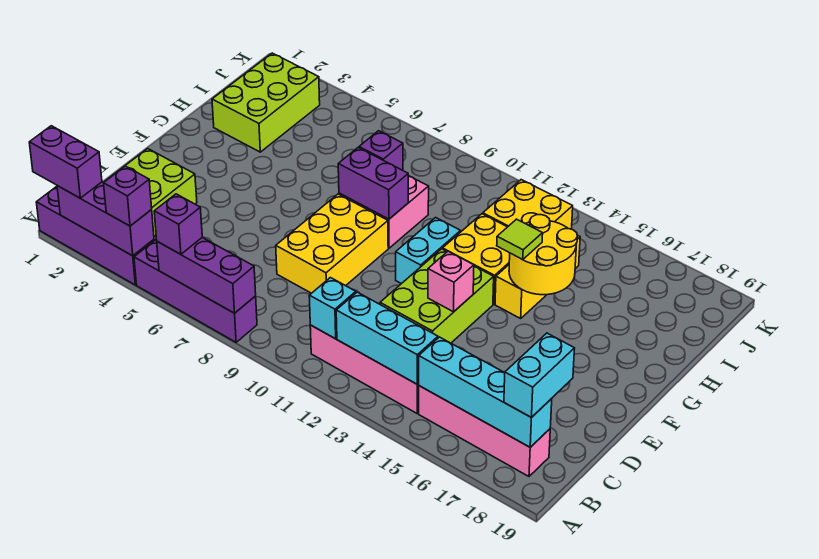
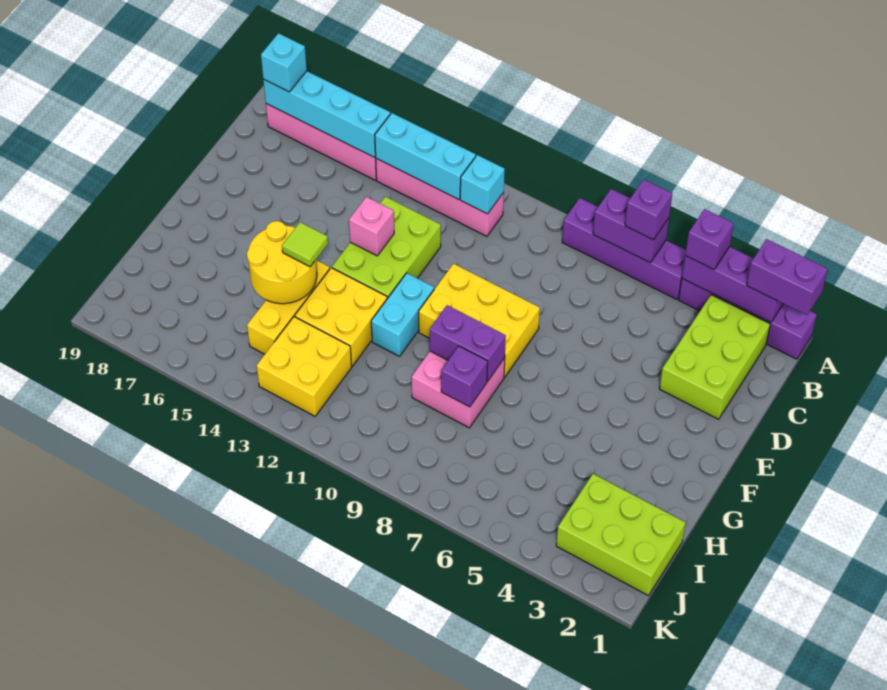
purple 1x3 brick [157,237,256,313] -> purple 1x2 brick [593,189,669,263]
cyan 1x2 brick [504,333,575,418] -> cyan 1x1 brick [261,33,307,92]
yellow 2x3 brick [276,194,388,293] -> yellow 2x3 brick turned to [419,264,540,377]
lime 2x3 brick [212,53,320,152] -> lime 2x3 brick turned to [556,474,686,596]

